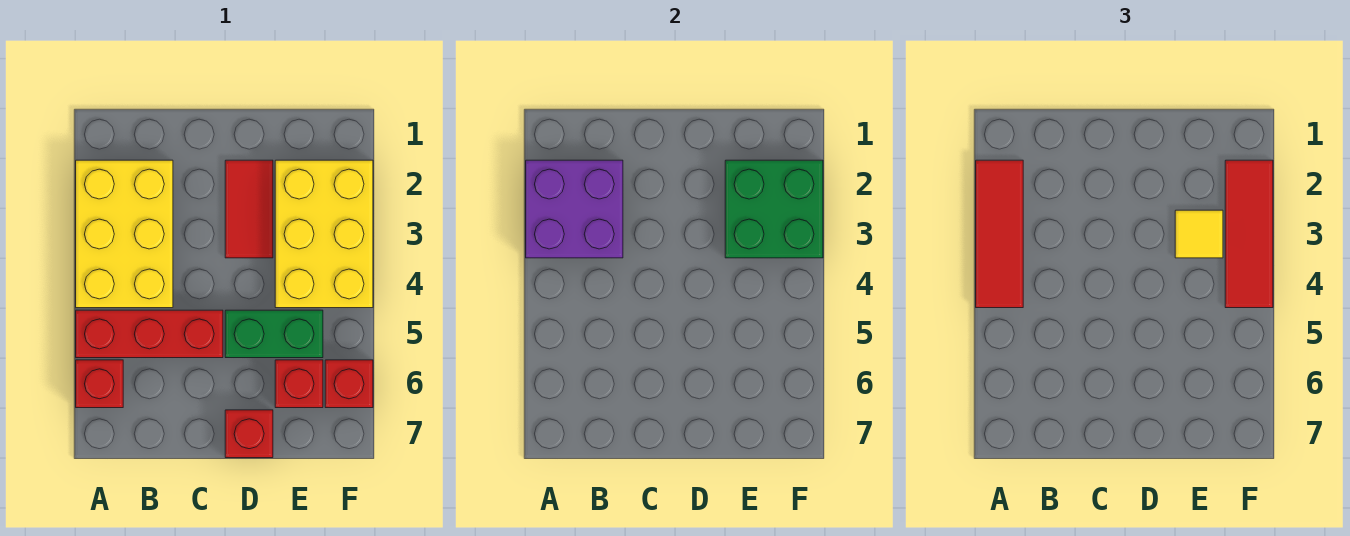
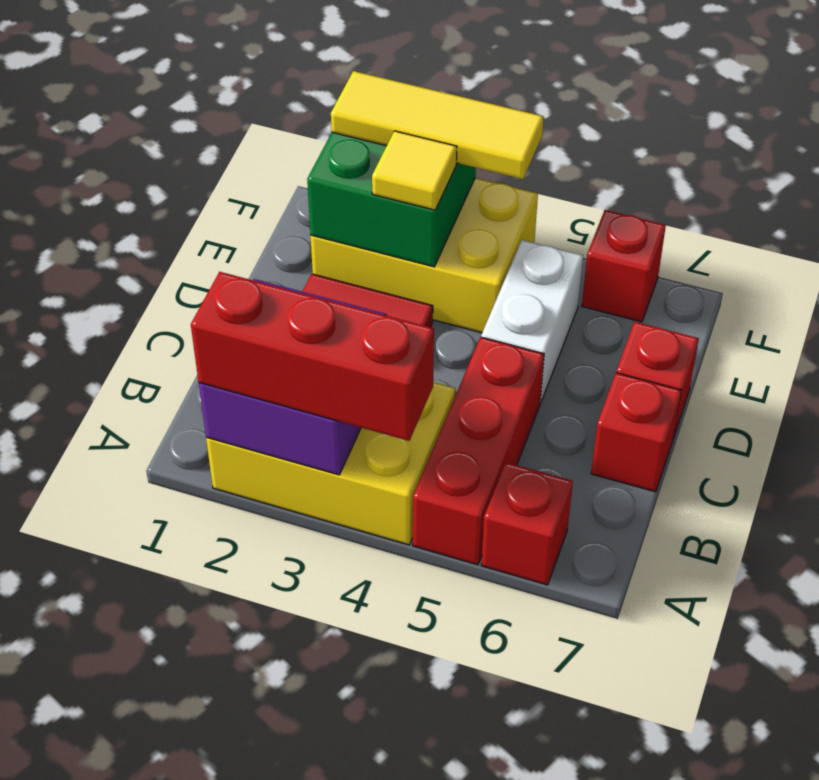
red 1x3 tile [976,160,1023,308] -> red 1x3 brick [191,272,434,441]
green 1x2 brick [225,310,323,358] -> white 1x2 brick [481,240,583,403]
red 1x1 brick [275,360,323,408] -> red 1x1 brick moved to [591,373,681,492]
red 1x3 tile [1225,160,1273,308] -> yellow 1x3 tile [331,71,544,179]

